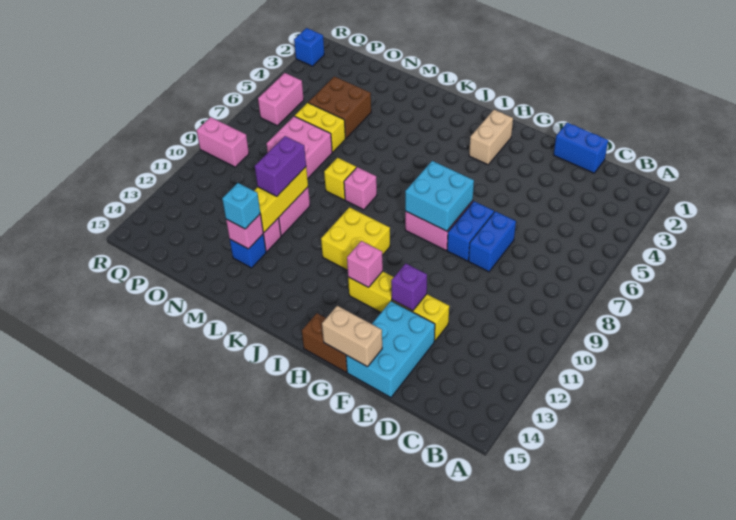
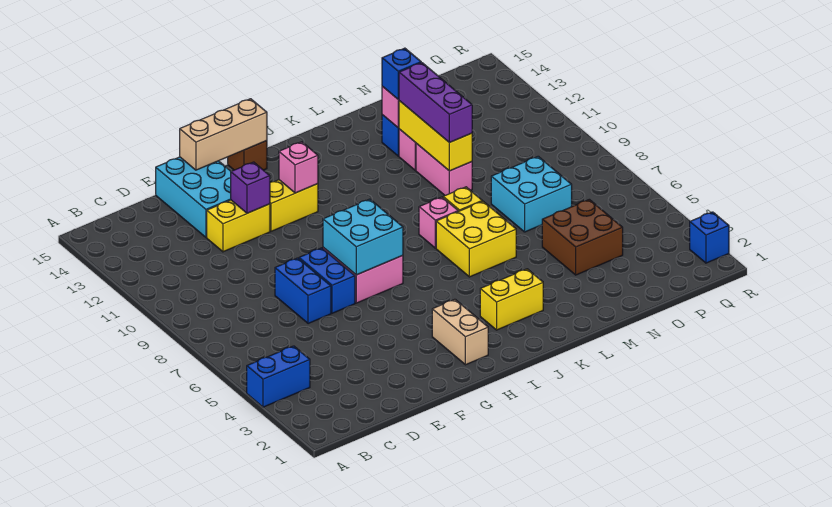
blue 1x2 brick [554,123,608,173] -> blue 1x2 brick moved to [247,346,310,407]
tan 1x2 brick [322,306,382,367] -> tan 1x3 brick [180,99,267,170]
brown 1x2 brick [302,313,347,372] -> brown 1x1 brick [228,141,267,170]
yellow 2x2 brick [321,207,390,270] -> yellow 2x2 brick moved to [436,201,516,277]
purple 1x2 brick [255,136,306,196] -> purple 1x3 brick [399,63,472,143]
cyan 1x1 brick [222,183,260,229] -> blue 1x1 brick [382,48,421,99]
yellow 1x2 brick [295,103,346,152] -> yellow 1x2 brick moved to [480,269,543,330]
pink 2x2 brick [266,116,332,179] -> cyan 2x2 brick [491,156,572,232]
pink 1x2 brick [258,73,304,126] -> none
pink 1x2 brick [197,117,249,167] -> none

